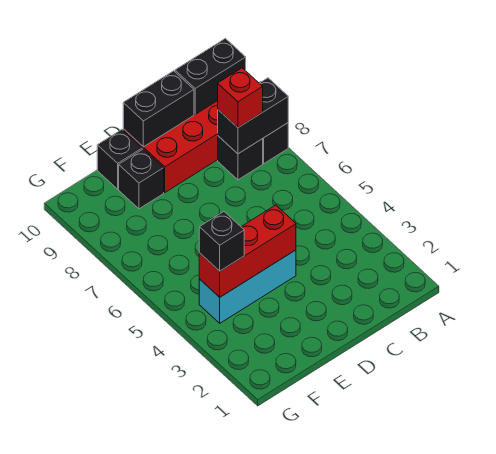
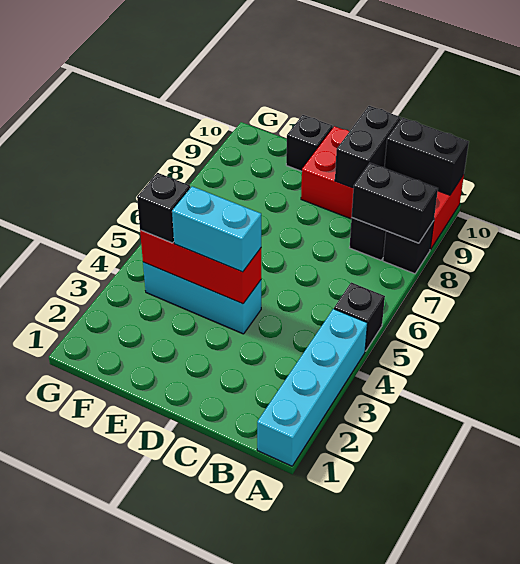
none -> cyan 1x4 brick [257,309,368,466]
red 1x1 brick [218,68,263,128] -> none
black 1x2 brick [123,71,194,147] -> black 1x2 brick turned to [335,106,401,188]
none -> cyan 1x2 brick [172,186,261,272]
black 1x1 brick [119,149,164,209] -> black 1x1 brick moved to [334,282,385,351]

